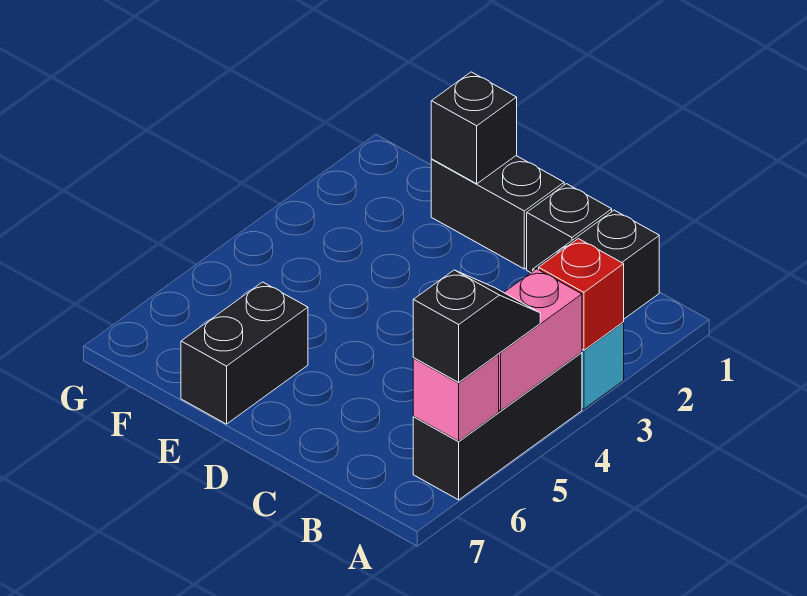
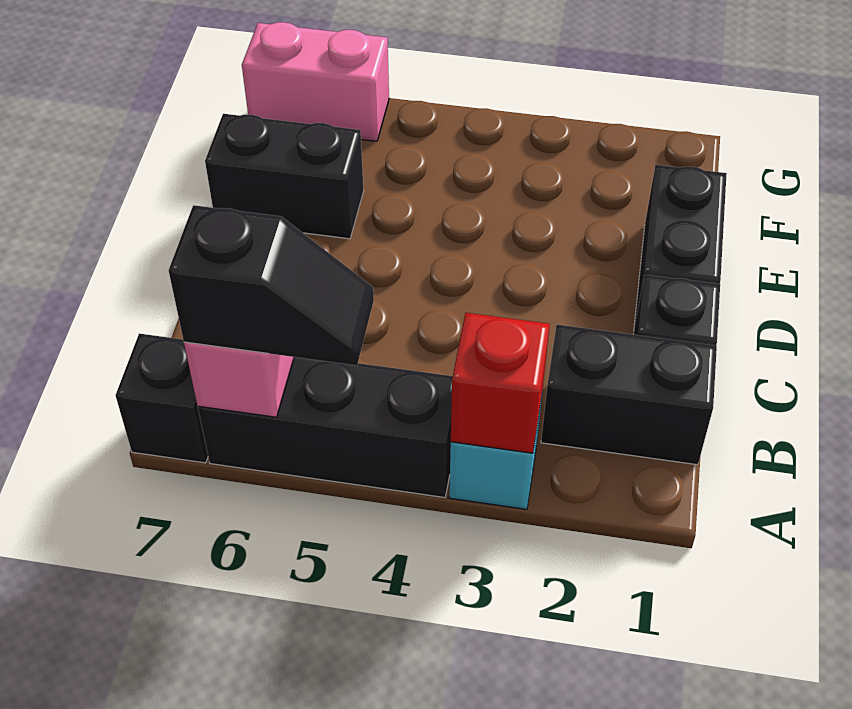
pink 1x2 brick [498,269,582,411] -> pink 1x2 brick moved to [242,22,389,141]
black 1x1 brick [431,72,517,184] -> black 1x1 brick moved to [116,334,208,463]

